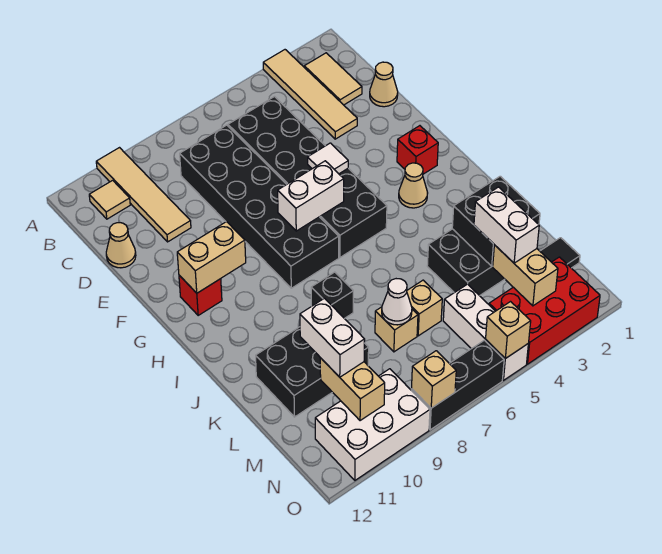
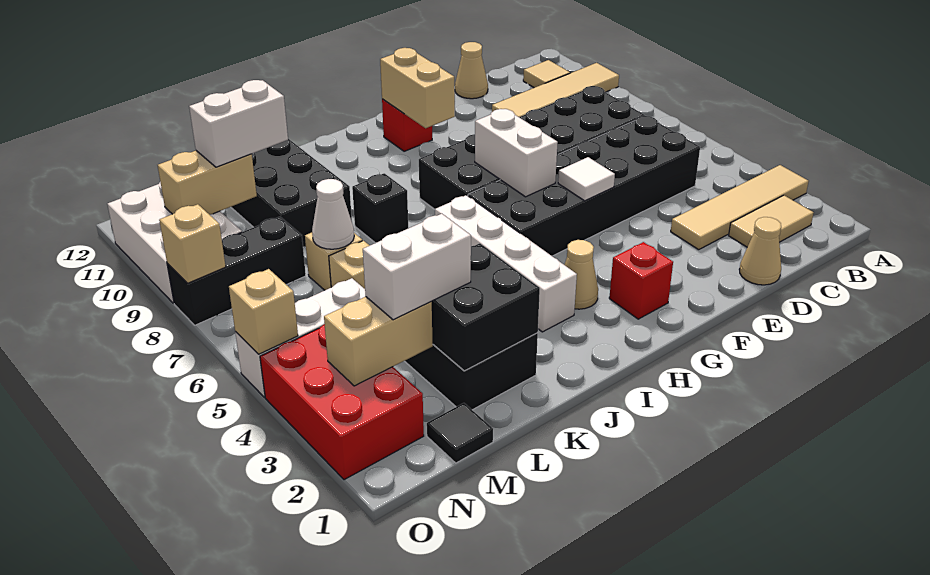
none -> white 1x4 brick [435,195,577,332]
black 1x3 brick [411,340,504,430] -> black 1x3 brick turned to [167,217,306,325]

